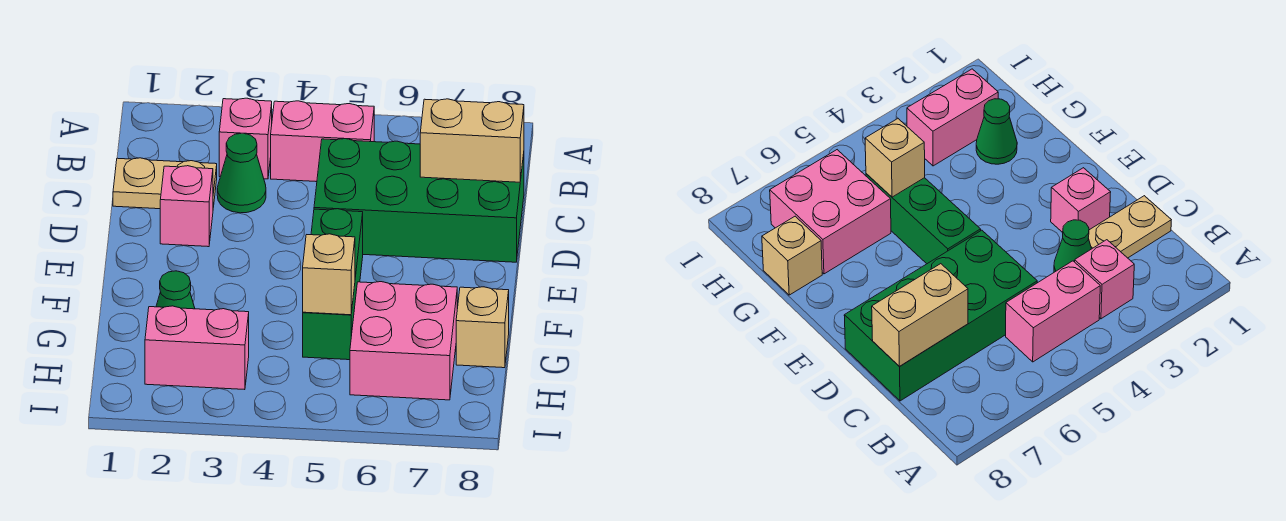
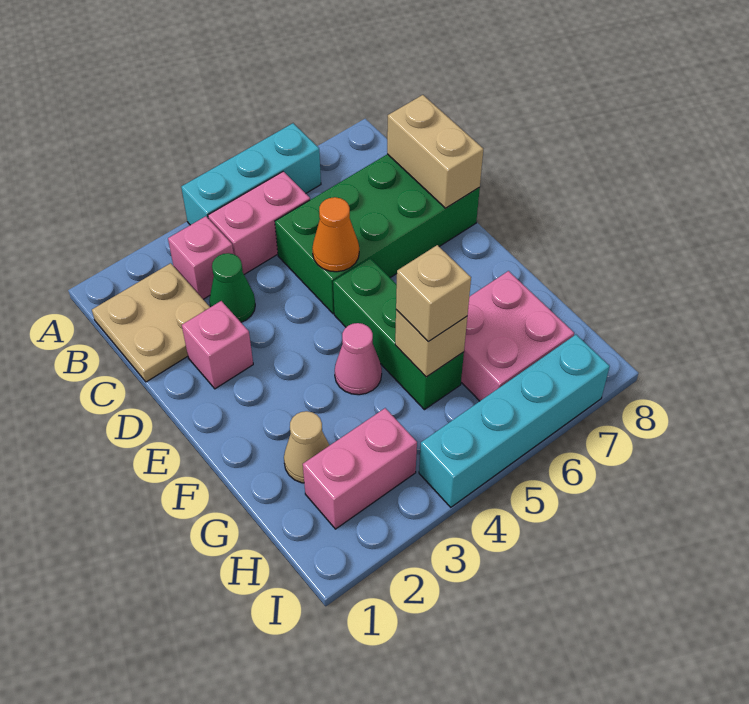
none -> cyan 1x3 brick [181,123,321,225]
tan 1x2 plate [113,158,217,209] -> tan 2x2 plate [92,263,210,382]
tan 1x2 brick [420,99,524,182] -> tan 1x2 brick turned to [387,95,483,208]
none -> orange 1x1 cone [312,197,359,272]
none -> pink 1x1 cone [335,323,382,395]
green 1x1 cone [156,271,195,309] -> tan 1x1 cone [284,411,330,483]
tan 1x1 brick [456,287,509,368] -> tan 1x1 brick moved to [396,245,471,342]
none -> cyan 1x4 brick [419,335,610,507]

